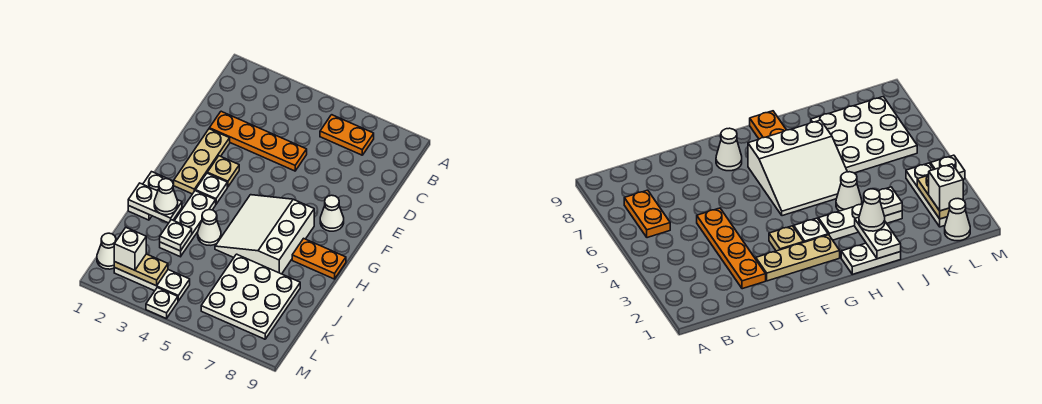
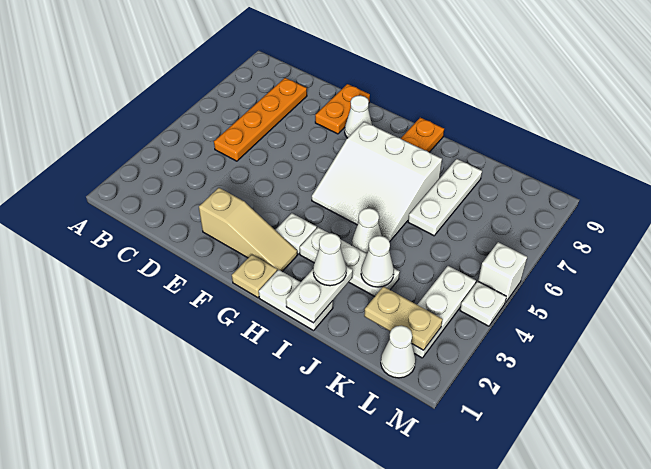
orange 1x2 plate [320,115,374,155] -> orange 1x2 plate moved to [315,84,370,134]
orange 1x4 plate [209,111,307,171] -> orange 1x4 plate moved to [214,78,307,161]
tan 1x3 plate [174,129,230,194] -> tan 1x3 slope [199,188,298,272]
tan 1x1 plate [207,156,239,187] -> tan 1x1 plate moved to [232,254,277,298]
white 1x1 plate [160,220,192,251] -> white 1x1 cone [361,236,394,287]
white 3x3 plate [201,254,300,339] -> white 1x3 plate [408,159,482,236]
tan 1x2 plate [114,254,168,286] -> tan 1x2 plate turned to [364,286,443,350]
white 1x1 brick [114,227,146,270] -> white 1x1 brick moved to [478,242,527,303]

